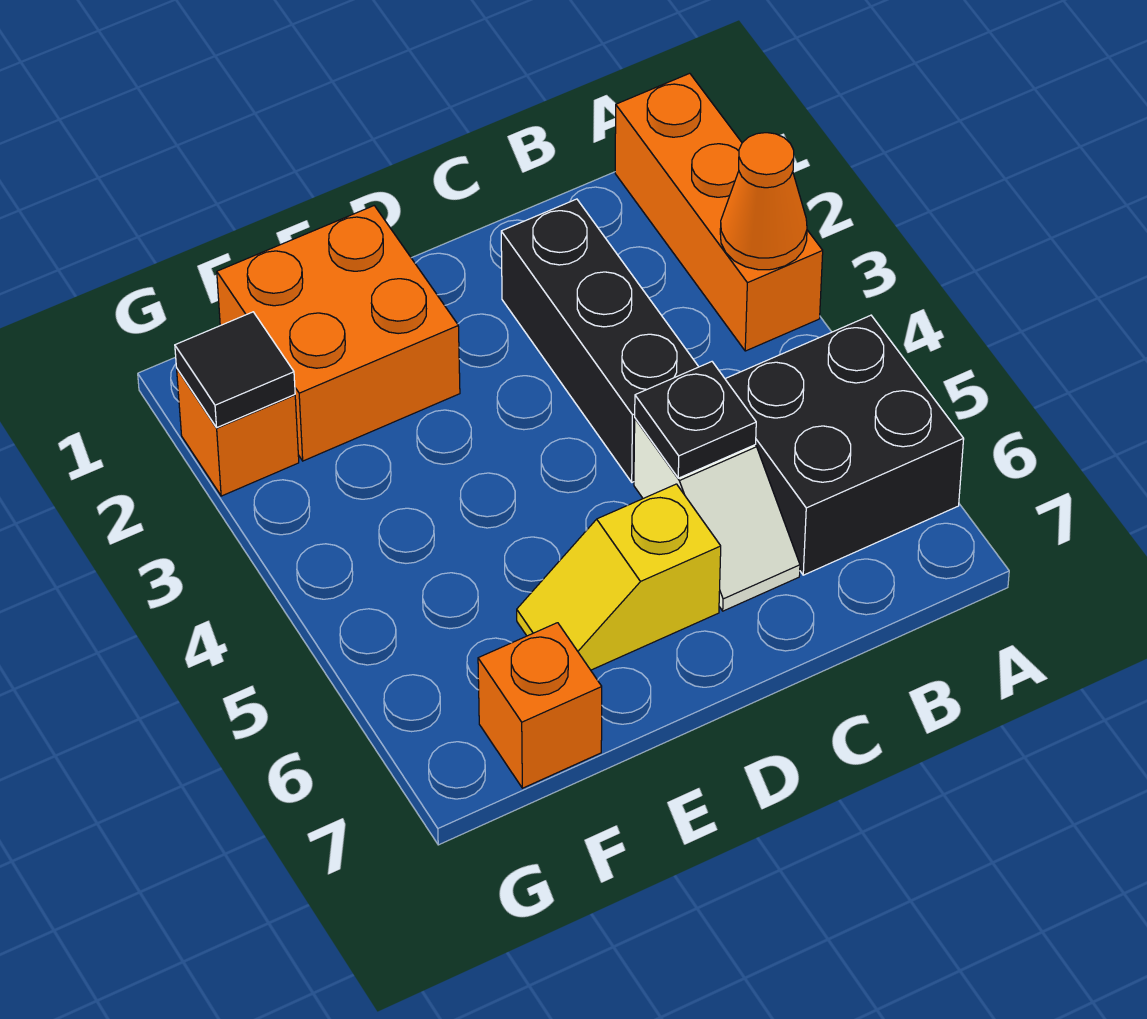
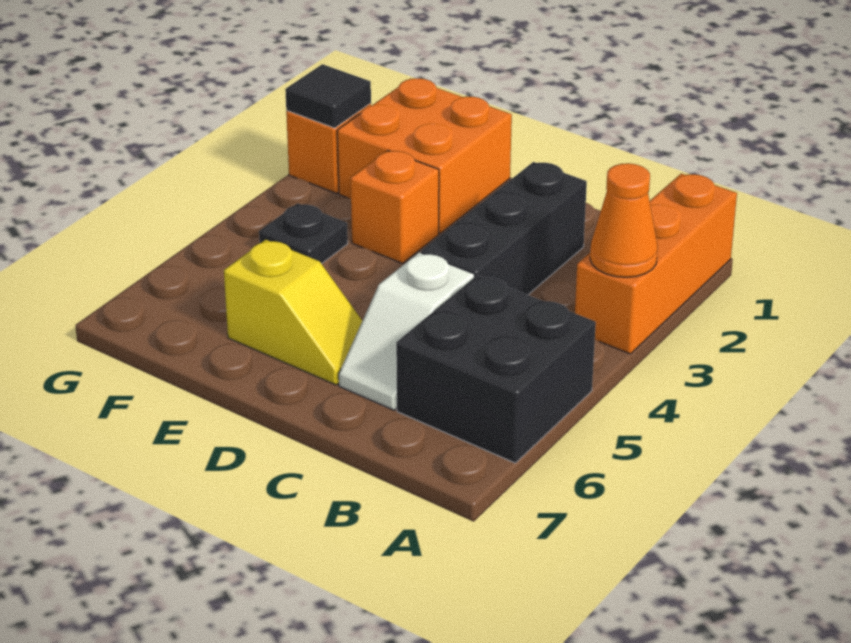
black 1x1 plate [635,362,756,478] -> black 1x1 plate moved to [259,203,348,264]
yellow 1x2 slope [517,484,721,670] -> yellow 1x2 slope turned to [224,240,362,385]
orange 1x1 brick [478,623,602,788] -> orange 1x1 brick moved to [351,151,439,263]

